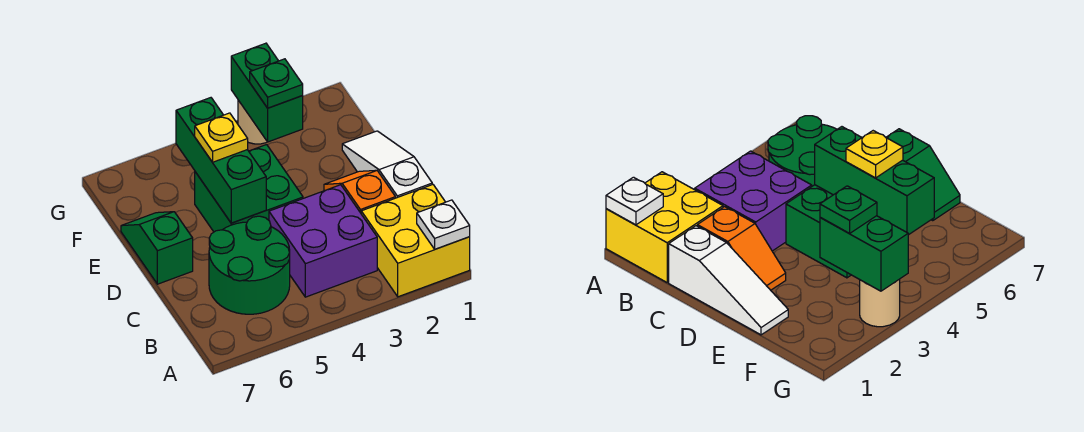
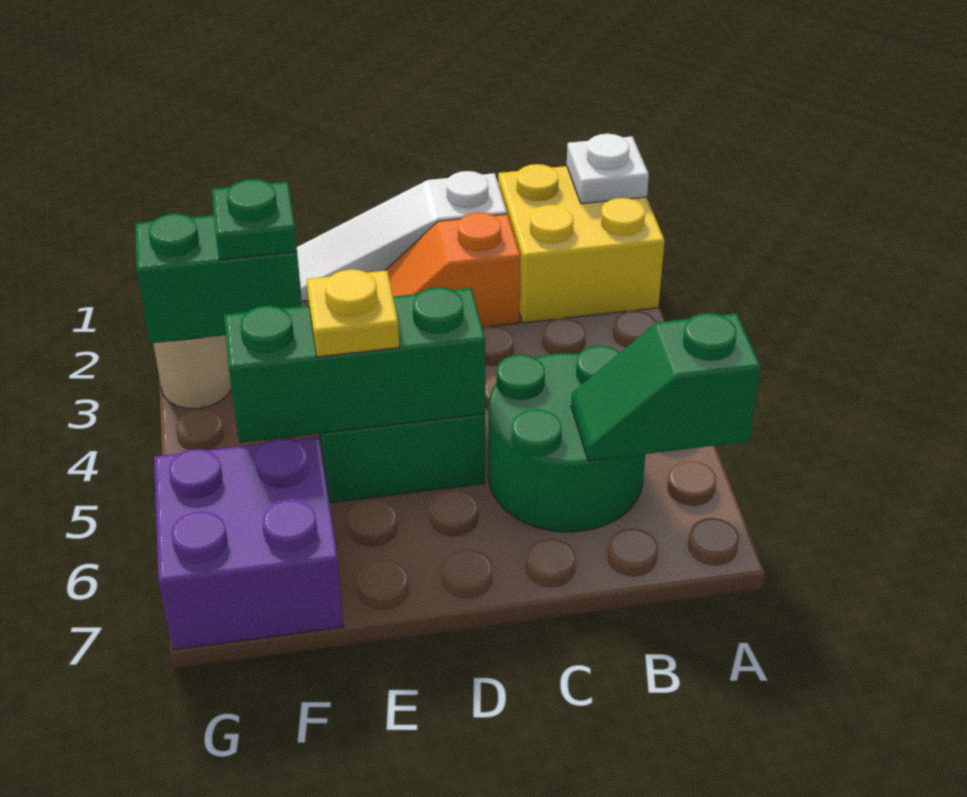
purple 2x2 brick [269,185,377,297] -> purple 2x2 brick moved to [154,437,344,650]
green 1x2 slope [121,212,193,284] -> green 1x2 slope moved to [571,313,761,461]

